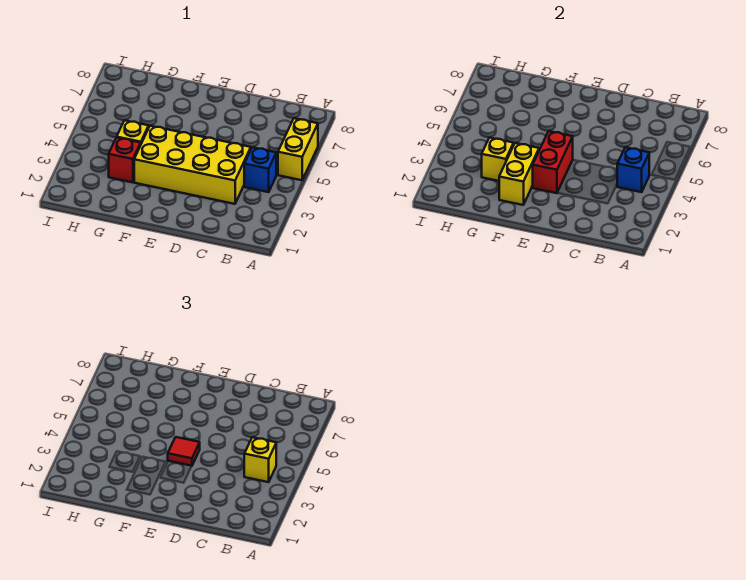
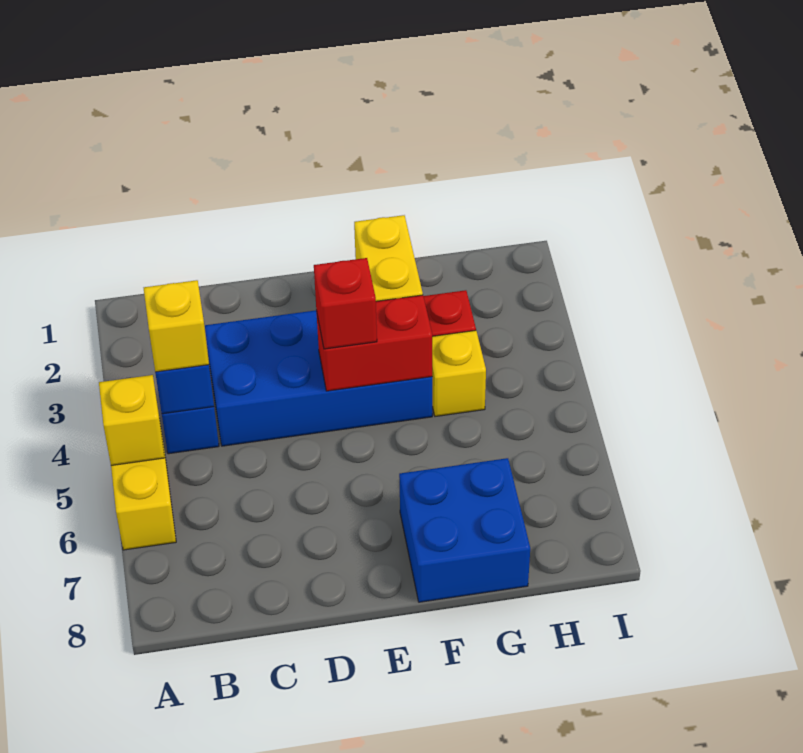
yellow 2x4 brick [134,126,251,204] -> blue 2x4 brick [205,310,432,446]
red 1x2 brick [533,131,573,193] -> red 1x2 brick turned to [316,295,432,391]
red 1x1 tile [168,437,200,466] -> red 1x1 brick [314,258,377,349]
none -> blue 2x2 brick [399,458,530,602]
yellow 1x1 brick [482,138,514,181] -> yellow 1x1 brick moved to [99,375,164,465]

